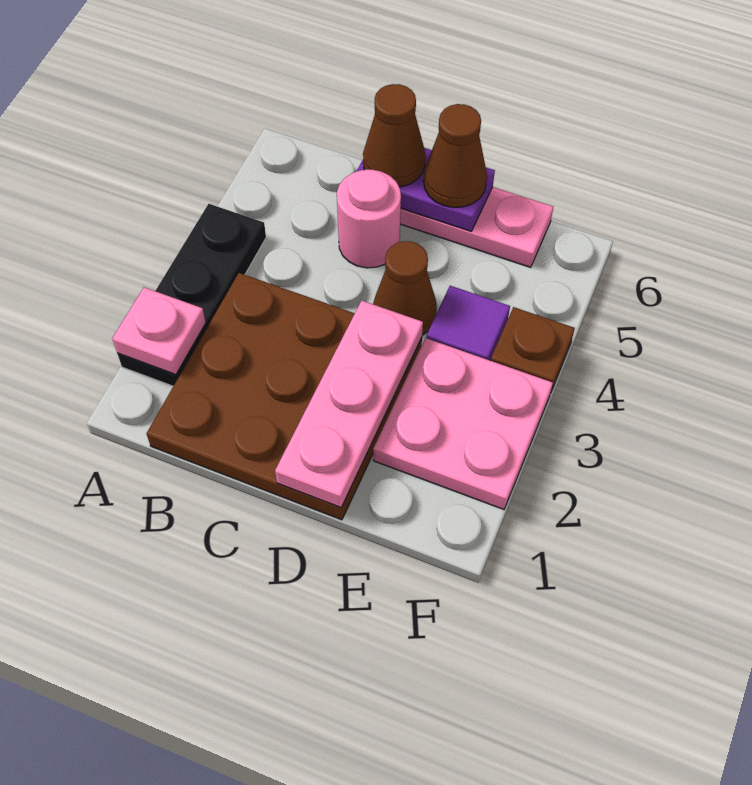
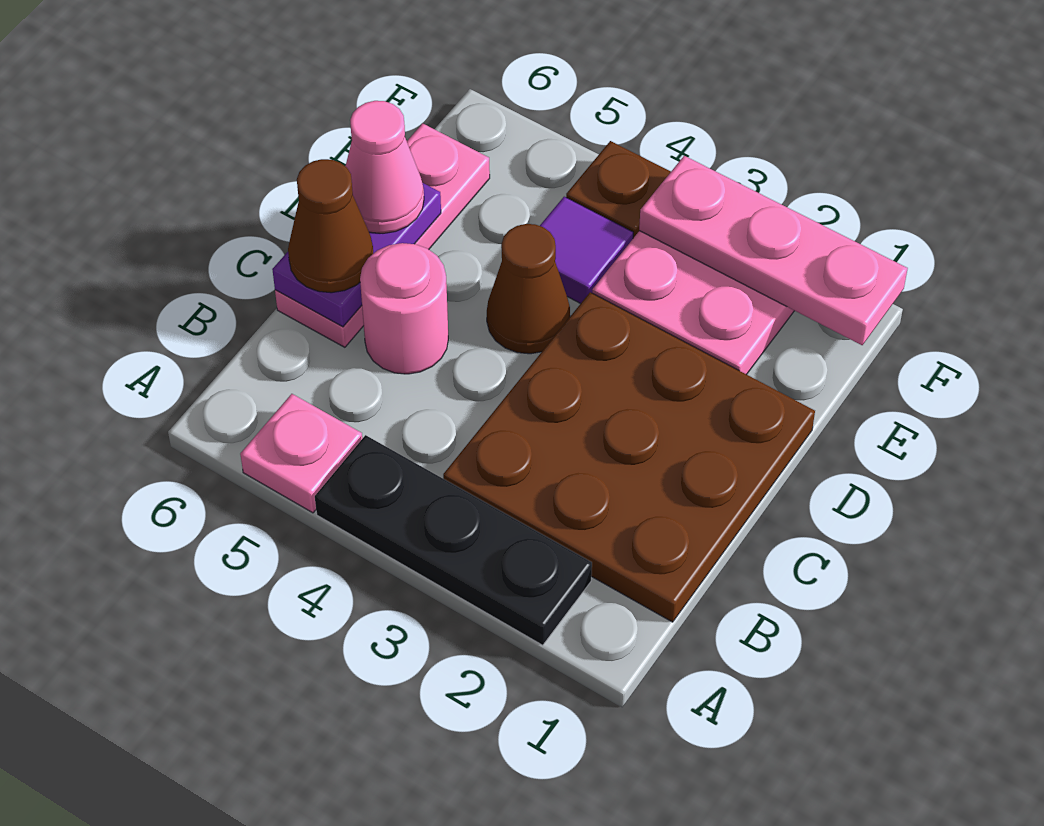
pink 1x1 plate [112,287,206,375] -> pink 1x1 plate moved to [240,394,362,513]
pink 1x3 plate [275,301,423,508] -> pink 1x3 plate moved to [639,156,908,345]
brown 1x1 cone [424,104,487,208] -> pink 1x1 cone [345,101,424,233]

